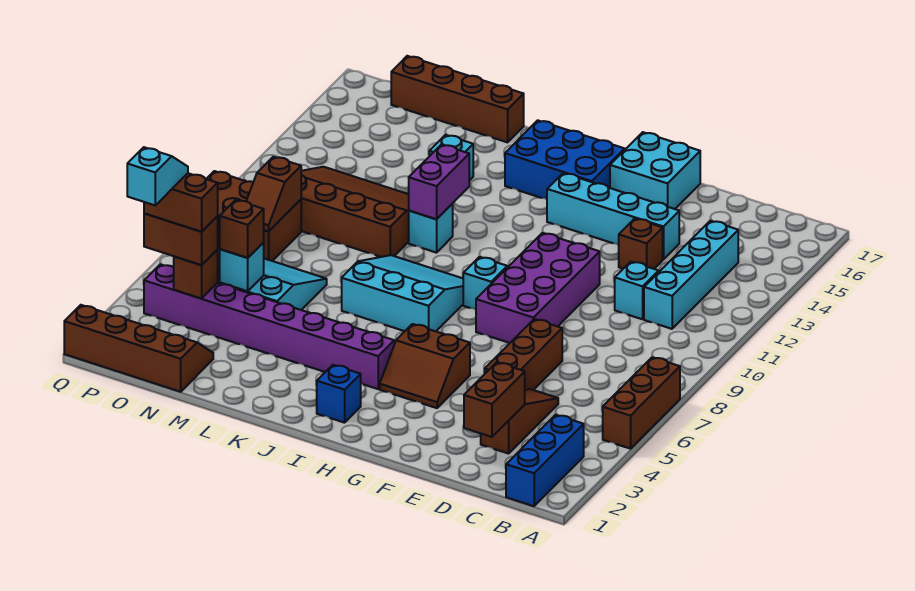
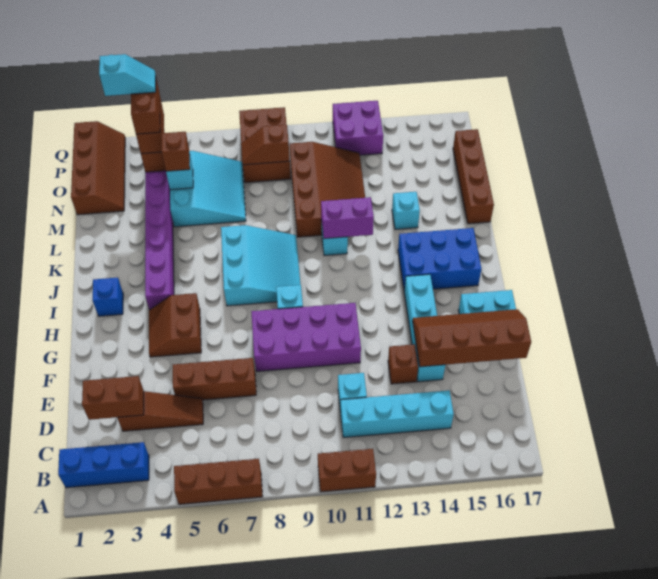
none -> brown 1x2 brick [318,449,376,492]
none -> brown 2x4 slope [413,309,531,367]
blue 2x3 brick [505,120,625,199] -> blue 2x3 brick turned to [398,228,481,290]
none -> purple 2x2 brick [333,101,383,155]

